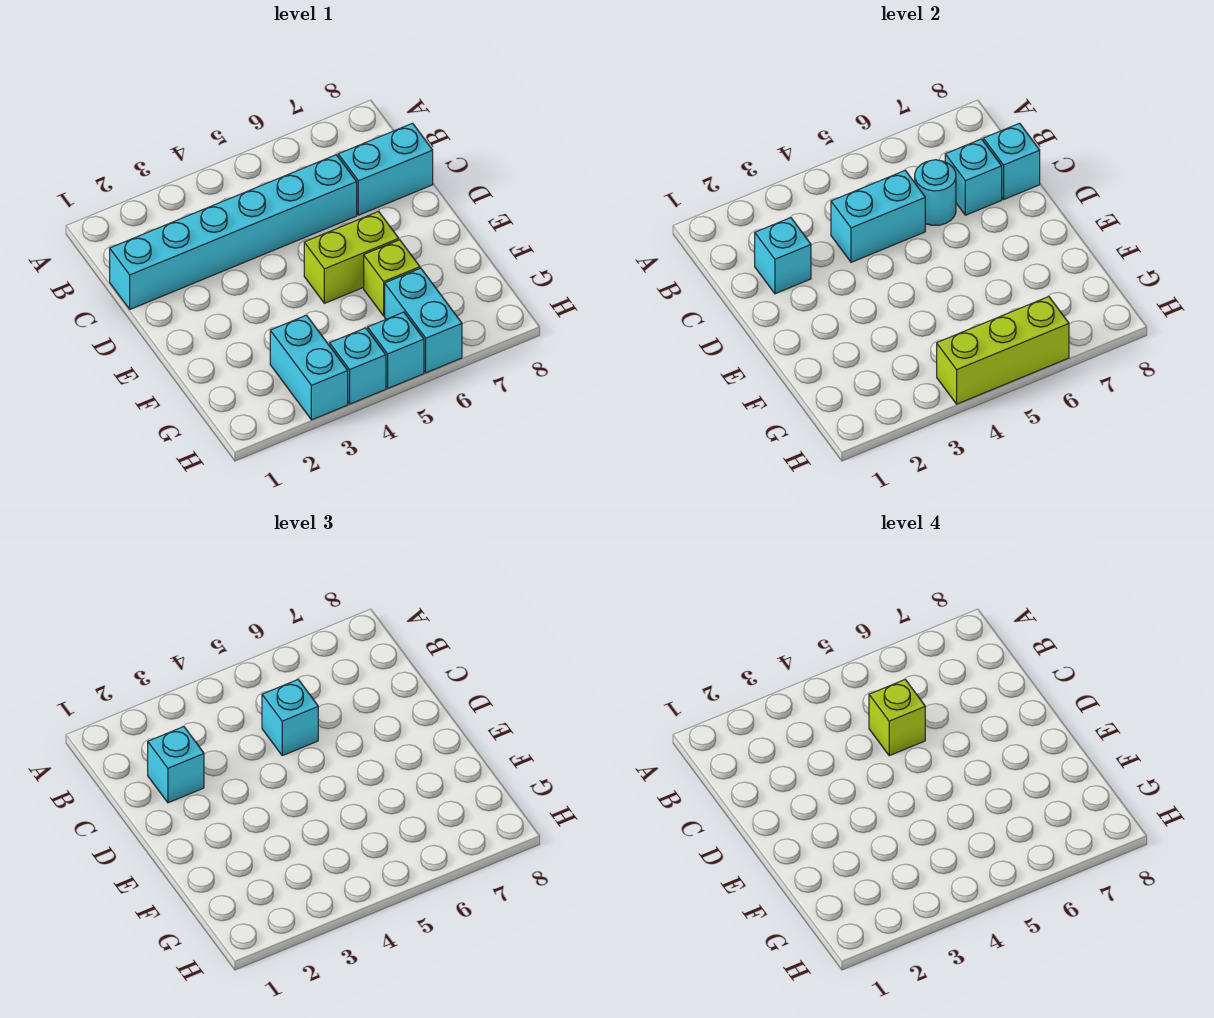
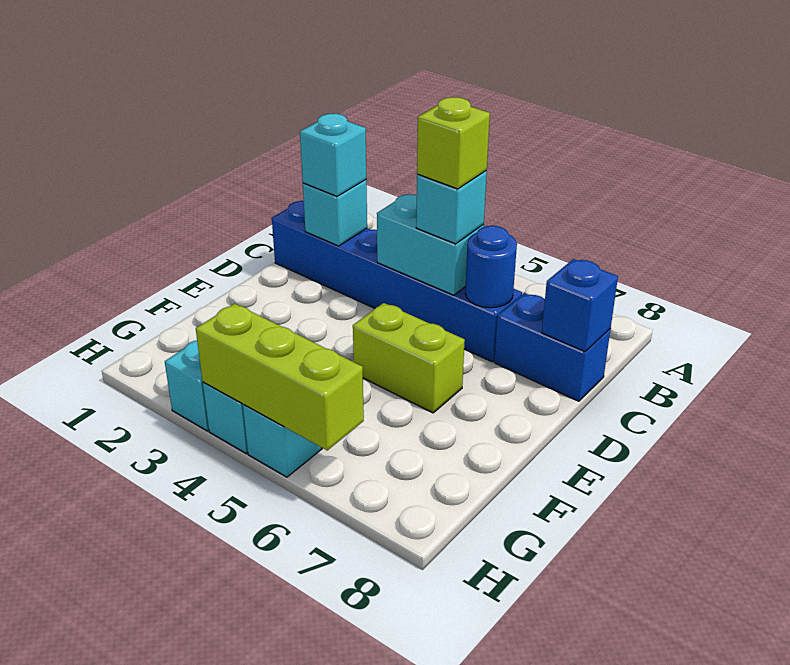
cyan 1x6 brick [110,155,357,309] -> blue 1x6 brick [272,201,522,362]
cyan 1x1 round brick [915,160,956,225] -> blue 1x1 round brick [465,226,517,308]
cyan 1x2 brick [338,123,433,215] -> blue 1x2 brick [495,293,611,401]
cyan 1x1 brick [945,139,1002,215] -> none
cyan 1x1 brick [983,123,1040,199] -> blue 1x1 brick [542,259,618,351]
lime 1x1 brick [364,240,420,316] -> none
cyan 1x2 brick [385,268,462,373] -> none

